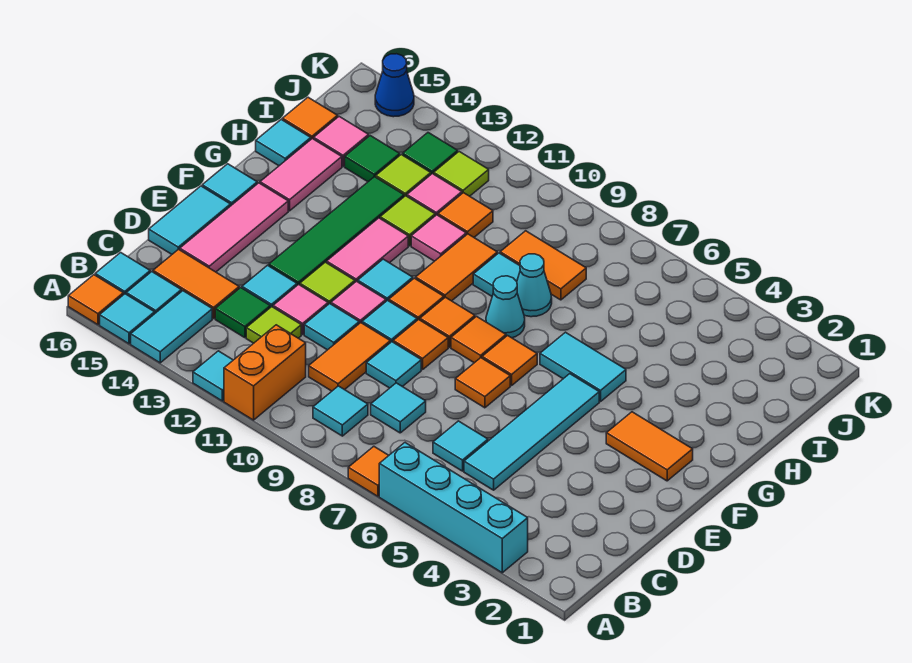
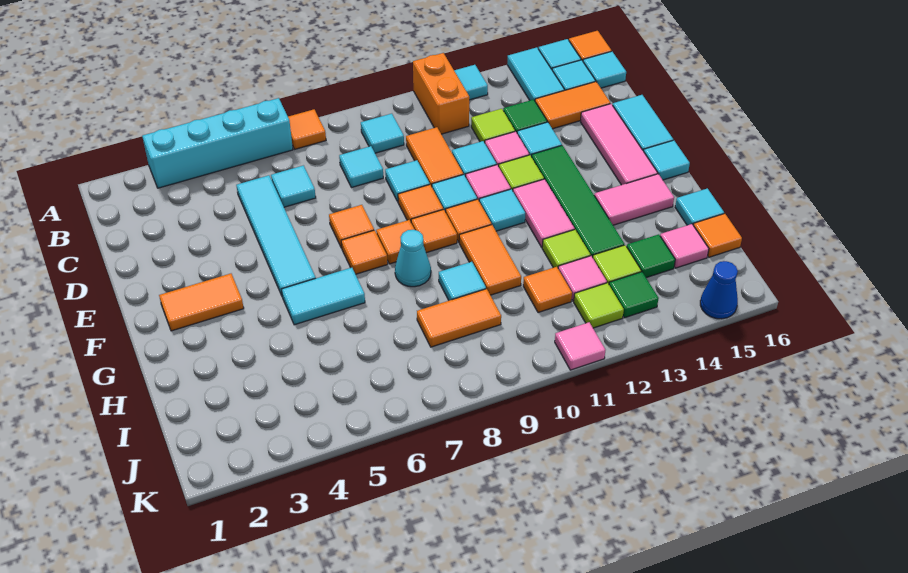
pink 1x2 tile [260,139,342,211] -> pink 1x2 tile turned to [594,174,674,225]
cyan 1x1 cone [517,254,552,317] -> none
pink 1x1 tile [411,215,466,261] -> pink 1x1 tile moved to [555,322,605,370]

